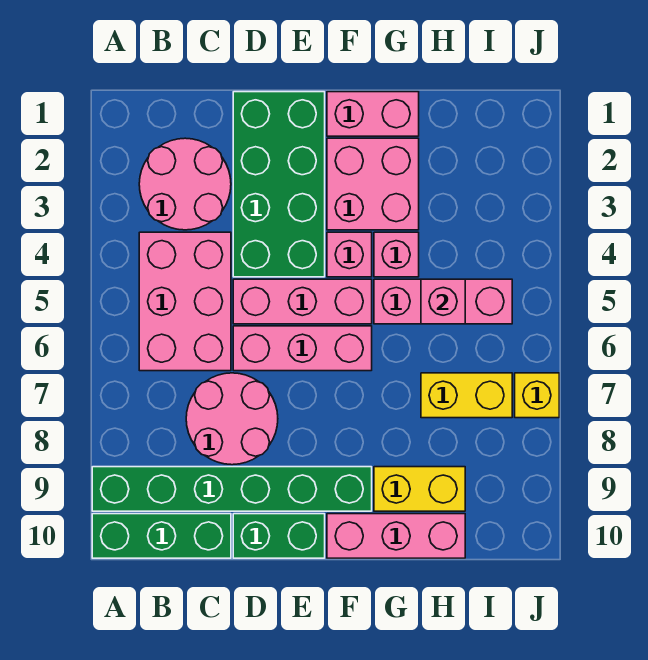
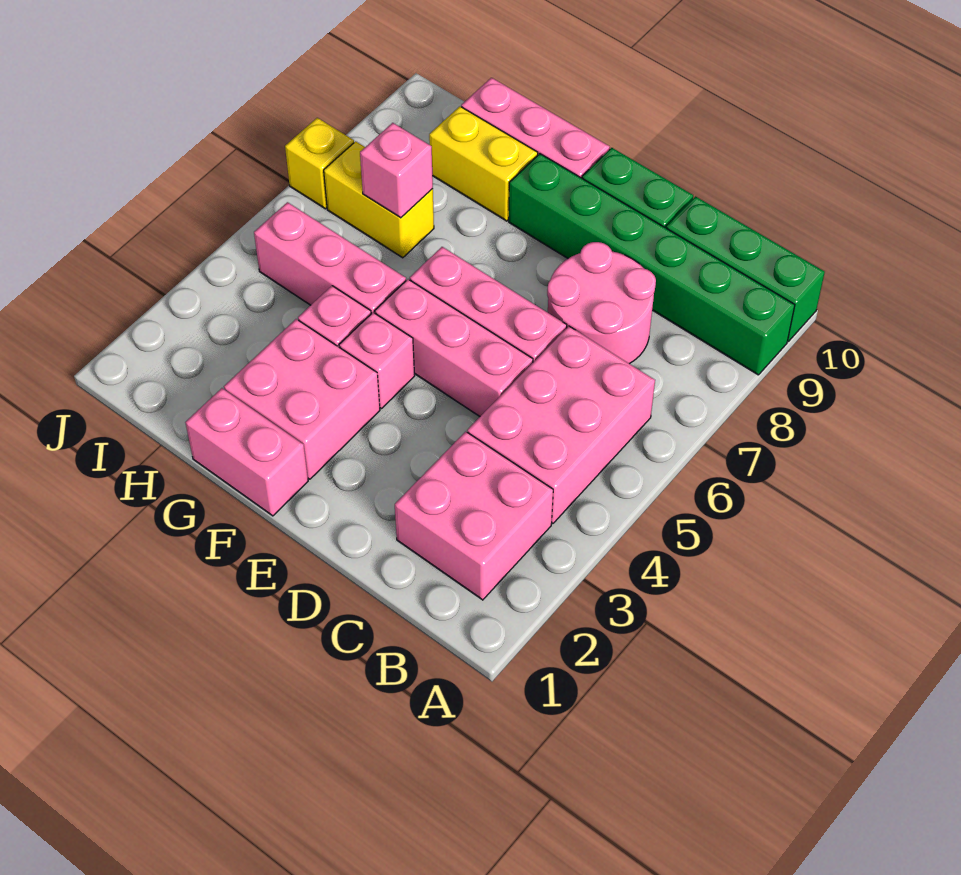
pink 2x2 round brick [139,138,231,230] -> pink 2x2 brick [395,432,553,600]
green 2x4 brick [233,92,325,277] -> none
pink 1x1 brick [421,279,465,324] -> pink 1x1 brick moved to [360,123,433,218]

